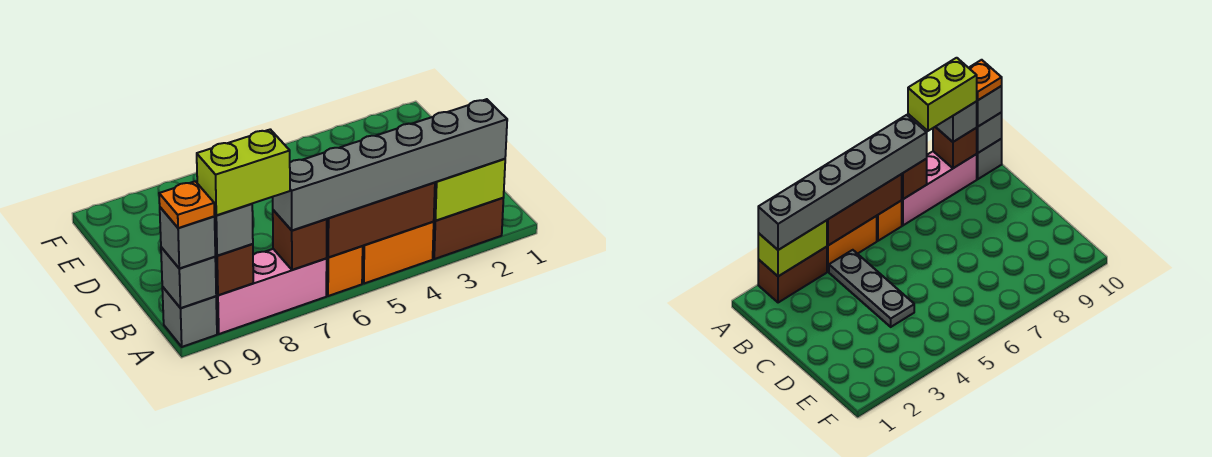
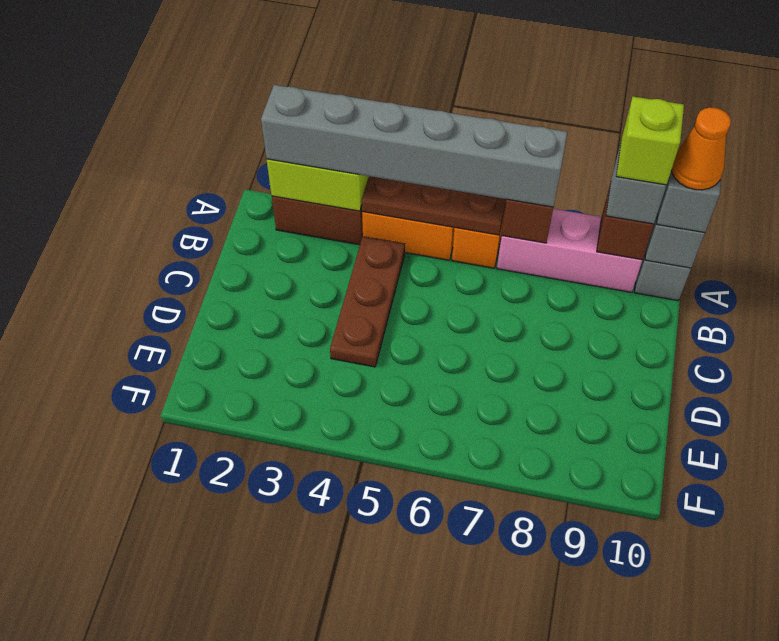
brown 1x3 brick [327,183,435,258] -> brown 1x3 plate [362,176,506,235]
lime 1x2 brick [197,129,290,215] -> lime 1x1 brick [616,97,684,185]
orange 1x1 plate [159,181,215,228] -> orange 1x1 cone [672,107,731,190]
grey 1x3 plate [829,250,914,327] -> brown 1x3 plate [330,237,405,367]

